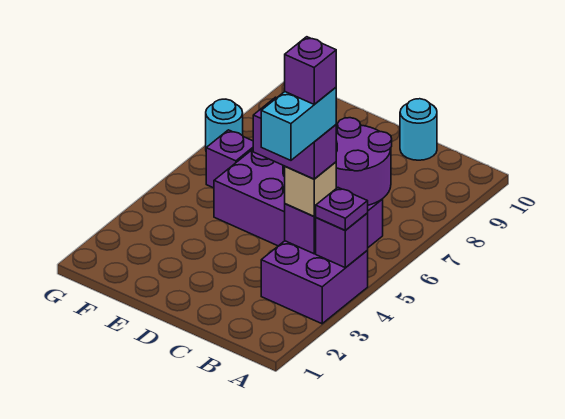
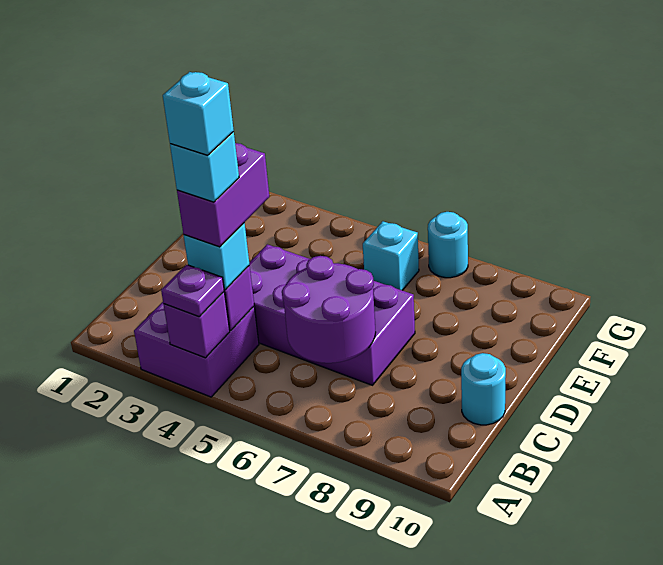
cyan 1x2 brick [261,88,336,160] -> cyan 1x1 brick [170,132,239,202]
tan 1x1 brick [285,162,336,216] -> cyan 1x1 brick [184,223,250,289]
purple 1x1 brick [285,37,336,104] -> cyan 1x1 brick [163,72,234,155]
purple 2x4 brick [214,149,383,247] -> purple 2x4 brick turned to [249,244,415,385]
purple 1x1 brick [206,130,253,188] -> cyan 1x1 brick [363,221,419,290]

